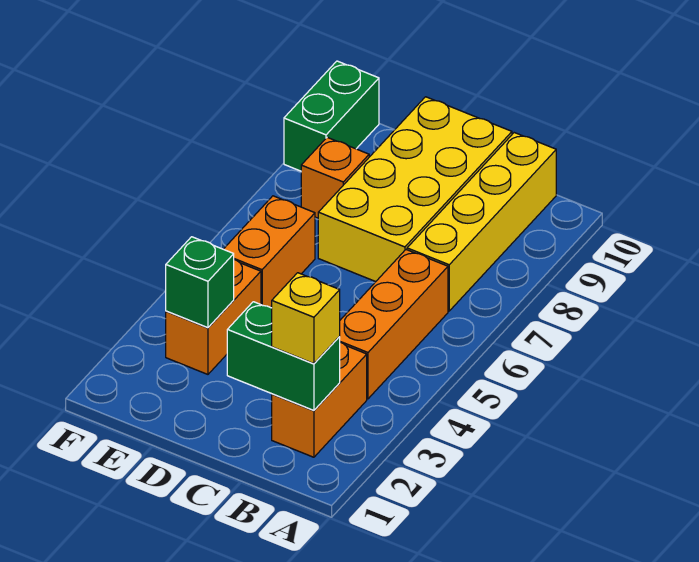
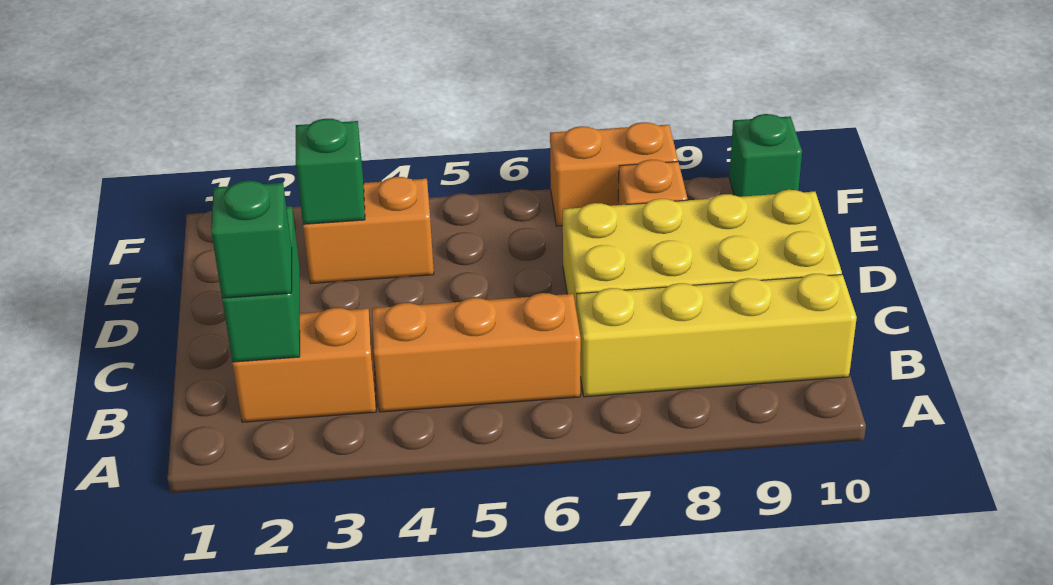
yellow 1x1 brick [272,273,340,364] -> green 1x1 brick [211,181,292,298]
orange 1x2 brick [224,196,315,307] -> orange 1x2 brick moved to [550,122,678,226]
green 1x2 brick [284,61,379,171] -> green 1x1 brick [729,114,802,197]

